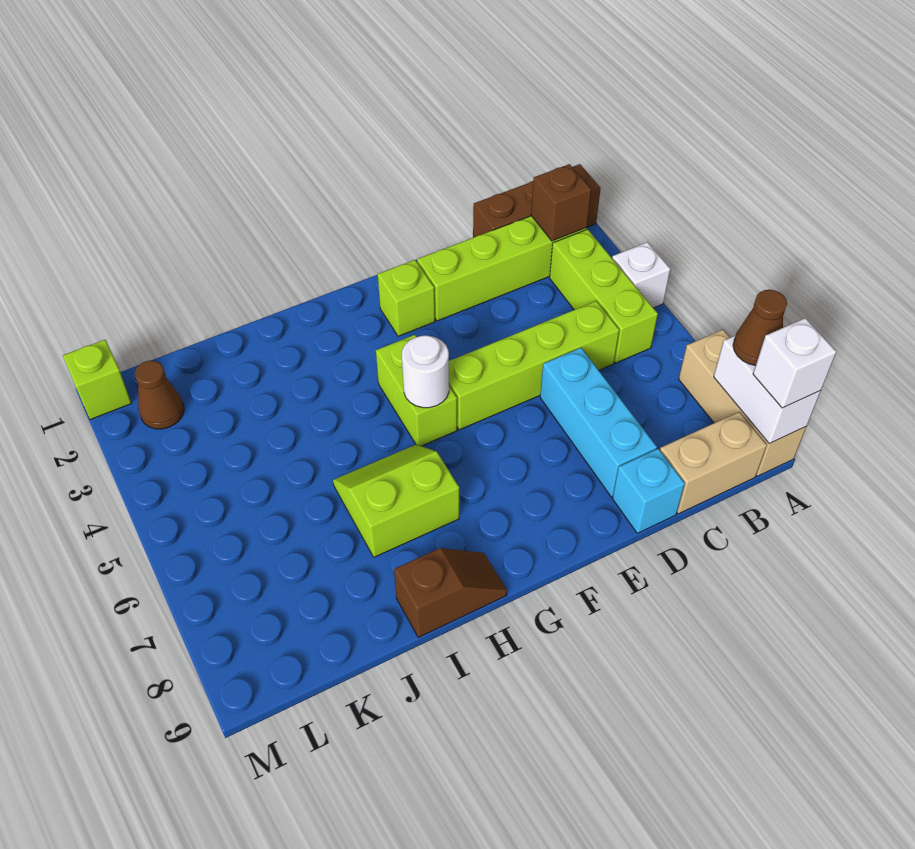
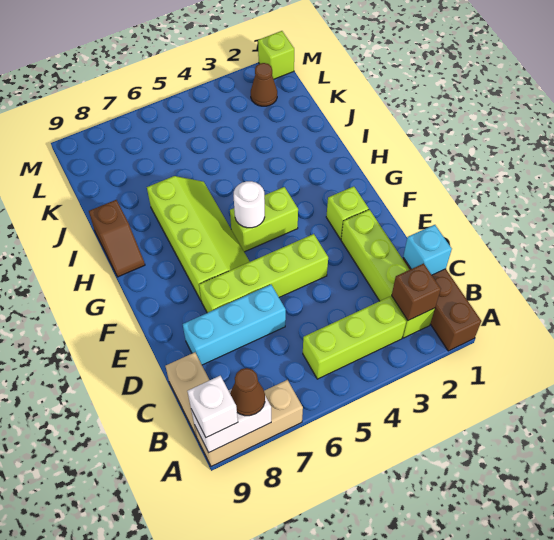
white 1x1 brick [612,242,670,308] -> none
lime 1x4 brick [449,301,619,430] -> lime 1x4 brick turned to [199,234,328,313]
cyan 1x1 brick [612,449,685,533] -> cyan 1x1 brick moved to [403,225,452,275]
lime 2x2 slope [333,444,459,557] -> lime 2x4 slope [147,176,250,300]

